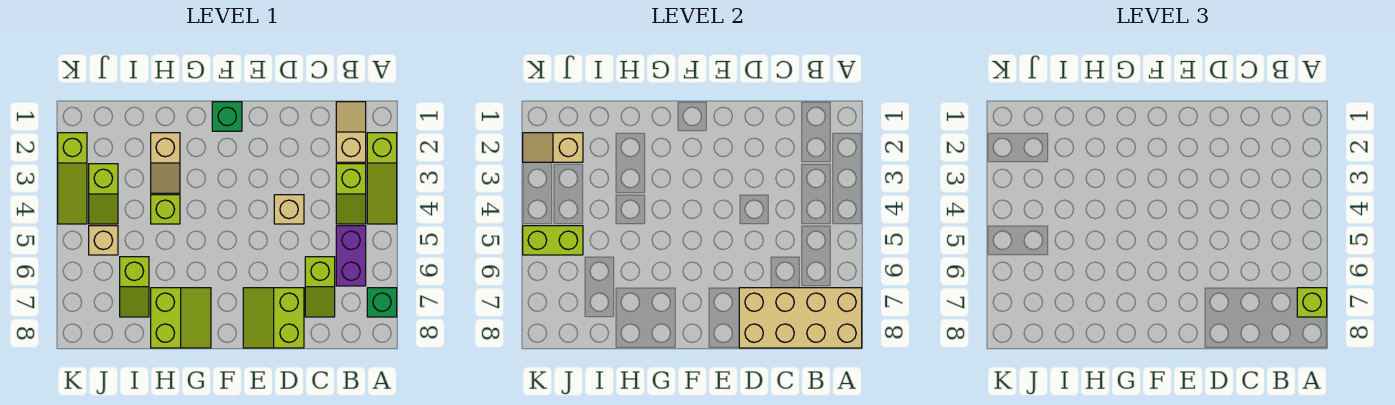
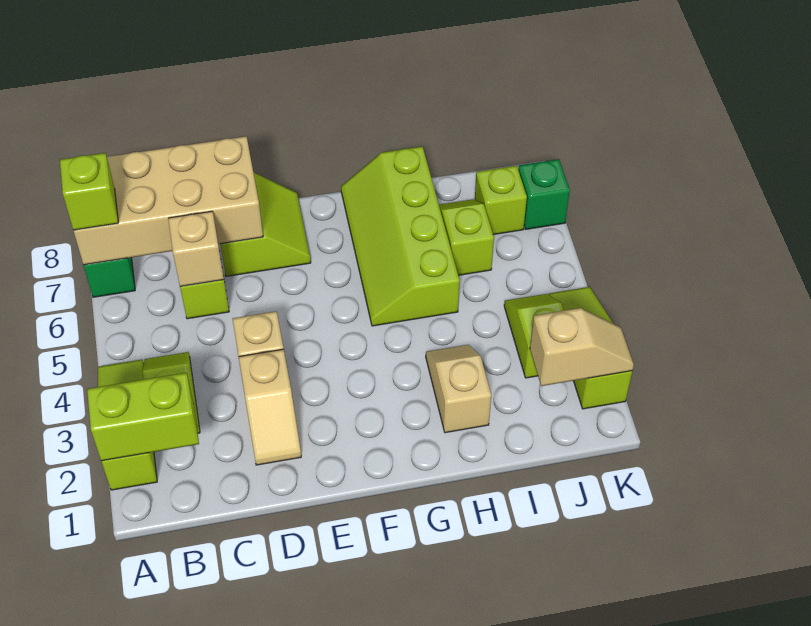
tan 1x2 slope [336,102,366,162] -> tan 1x2 slope moved to [239,349,301,465]
purple 1x2 brick [336,226,366,286] -> none
green 1x1 brick [212,102,242,131] -> green 1x1 brick moved to [518,159,570,229]
lime 2x2 slope [151,288,211,348] -> lime 2x4 slope [341,147,460,326]
lime 1x1 brick [151,195,180,224] -> lime 1x1 brick moved to [475,166,527,235]
tan 1x1 brick [89,226,118,255] -> tan 1x1 brick moved to [168,211,224,287]
lime 1x2 brick [523,226,583,255] -> lime 1x2 brick moved to [87,373,199,461]

